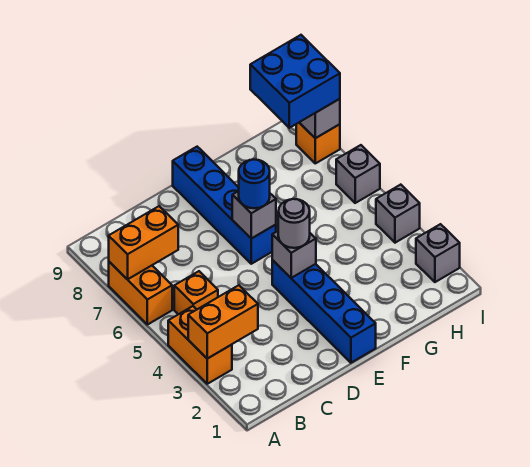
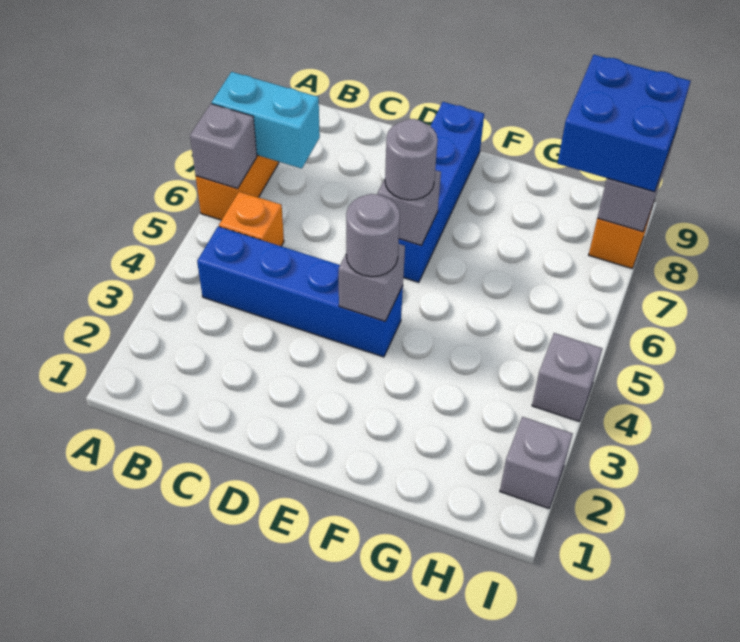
orange 1x2 brick [168,306,232,384] -> none
orange 1x2 brick [188,285,258,359] -> none
orange 1x2 brick [109,206,178,280] -> cyan 1x2 brick [212,72,320,169]
blue 1x4 brick [272,260,376,363] -> blue 1x4 brick turned to [197,226,403,357]
blue 1x1 round brick [239,159,270,208] -> grey 1x1 round brick [385,119,438,200]
grey 1x1 brick [336,145,380,203] -> grey 1x1 brick moved to [190,104,257,189]

